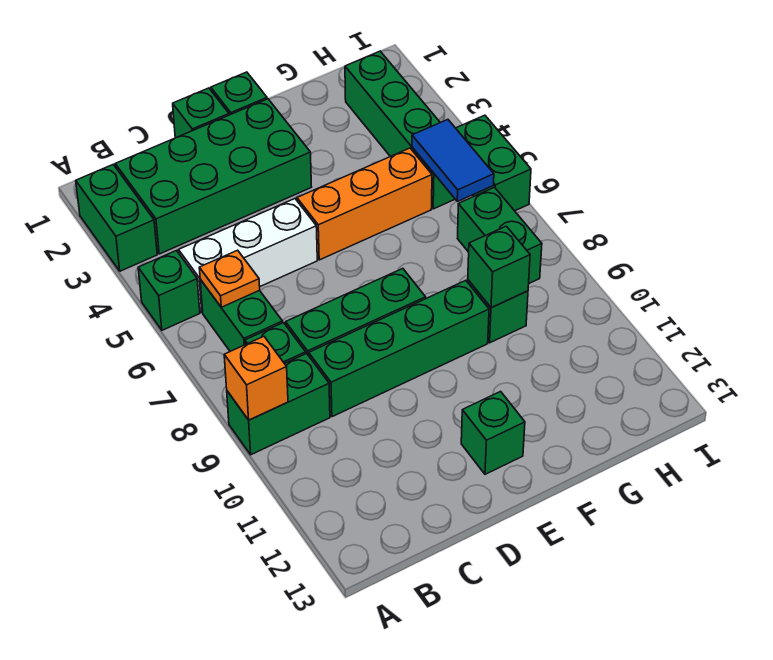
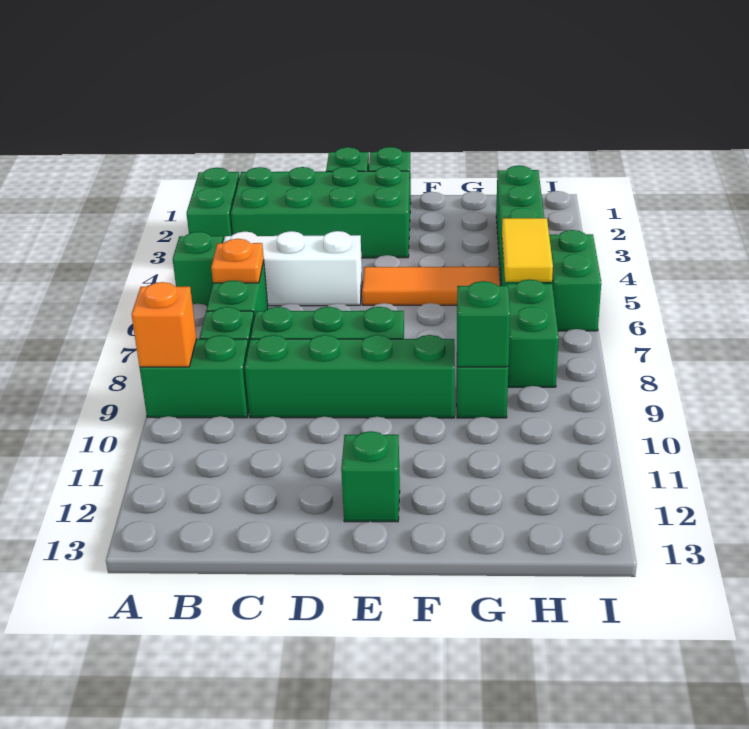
orange 1x3 brick [297,148,432,260] -> orange 1x3 tile [362,267,500,305]
blue 1x2 tile [412,120,494,201] -> yellow 1x2 tile [502,218,553,282]

